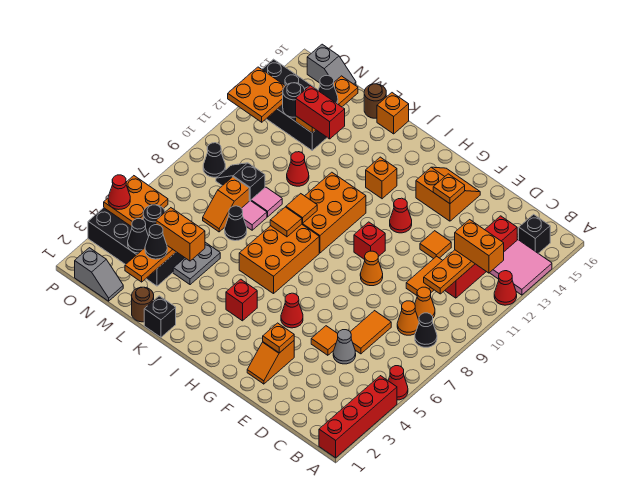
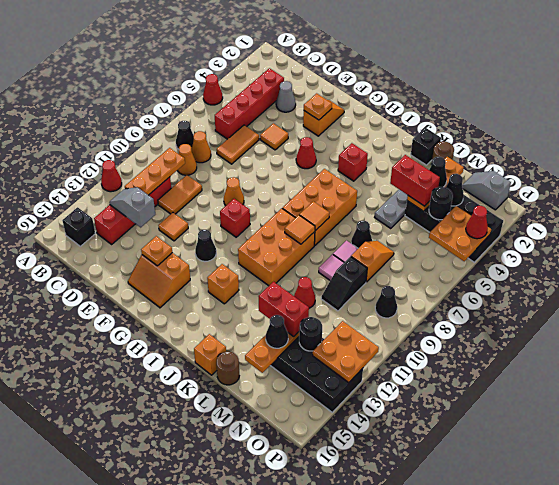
red 1x4 brick [319,376,397,458] -> red 1x4 brick moved to [215,68,284,139]
pink 2x2 tile [490,240,552,295] -> none
orange 1x2 brick [455,220,504,273] -> none
grey 1x1 cone [333,330,356,364] -> grey 1x1 cone moved to [276,81,296,112]
red 1x1 cone [390,198,412,233] -> black 1x1 cone [195,230,216,262]
orange 1x2 brick [156,208,205,261] -> red 1x2 brick [390,155,440,206]
black 1x2 slope [216,163,265,201] -> black 1x2 slope turned to [321,257,367,311]
grey 1x2 slope [307,44,356,86] -> grey 1x2 slope moved to [109,187,155,227]

